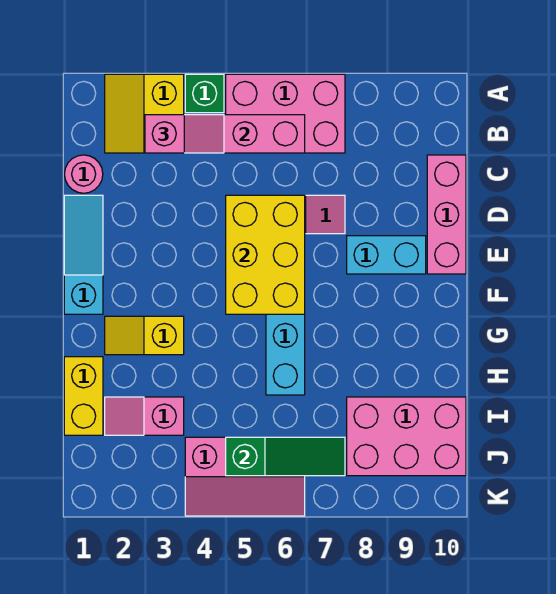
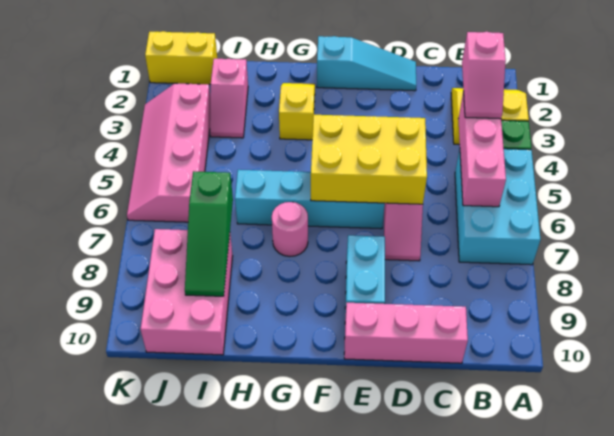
pink 2x3 brick [226,74,345,153] -> cyan 2x3 brick [455,149,541,265]
pink 1x1 round brick [64,155,103,193] -> pink 1x1 round brick moved to [272,202,308,257]
yellow 1x2 brick [64,357,103,435] -> yellow 1x2 brick moved to [145,31,217,84]
pink 1x2 slope [105,397,184,435] -> pink 1x2 slope turned to [210,59,248,138]
pink 2x3 slope [185,437,305,516] -> pink 2x4 slope [127,84,210,222]
green 1x3 slope [226,437,345,476] -> green 1x3 slope moved to [185,171,233,296]

